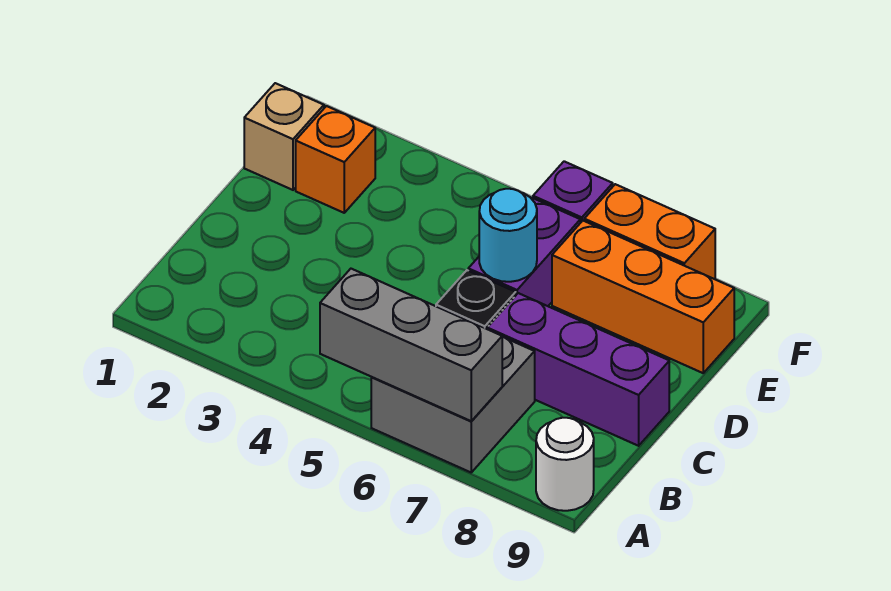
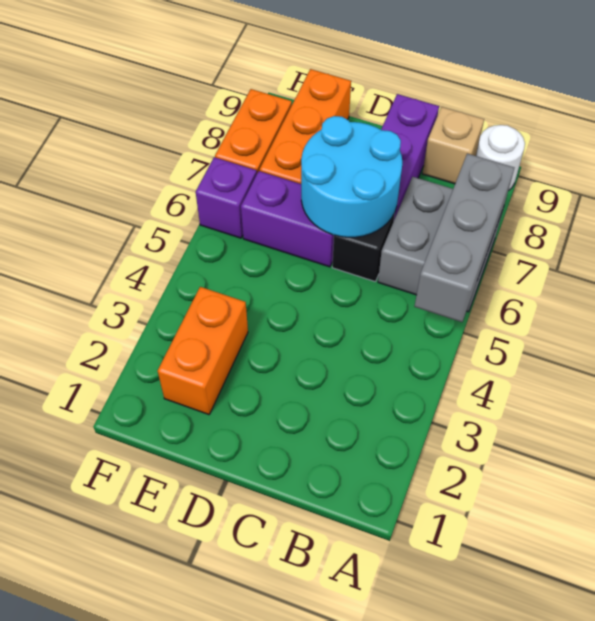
cyan 1x1 round brick [479,189,537,282] -> cyan 2x2 round brick [301,116,402,237]
tan 1x1 brick [244,83,324,190] -> tan 1x1 brick moved to [422,107,484,184]
orange 1x1 brick [296,106,375,213] -> orange 1x2 brick [158,287,248,415]

